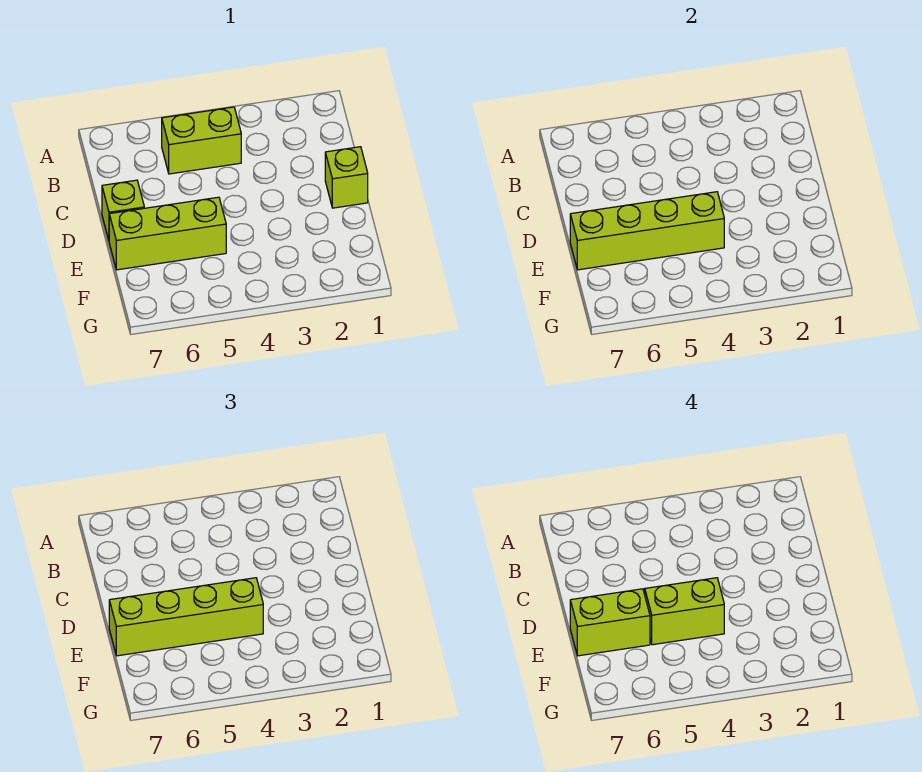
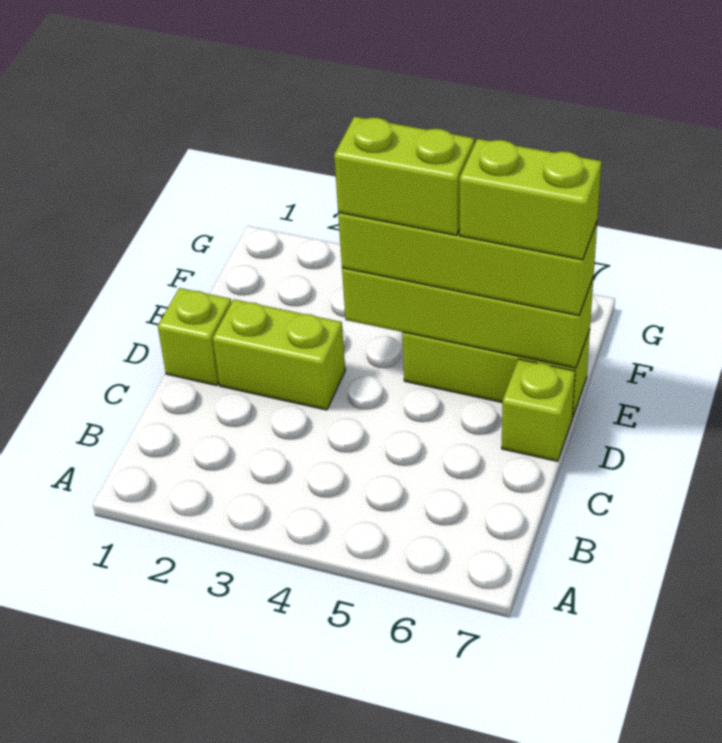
lime 1x2 brick [162,107,241,174] -> lime 1x2 brick moved to [213,299,345,410]

